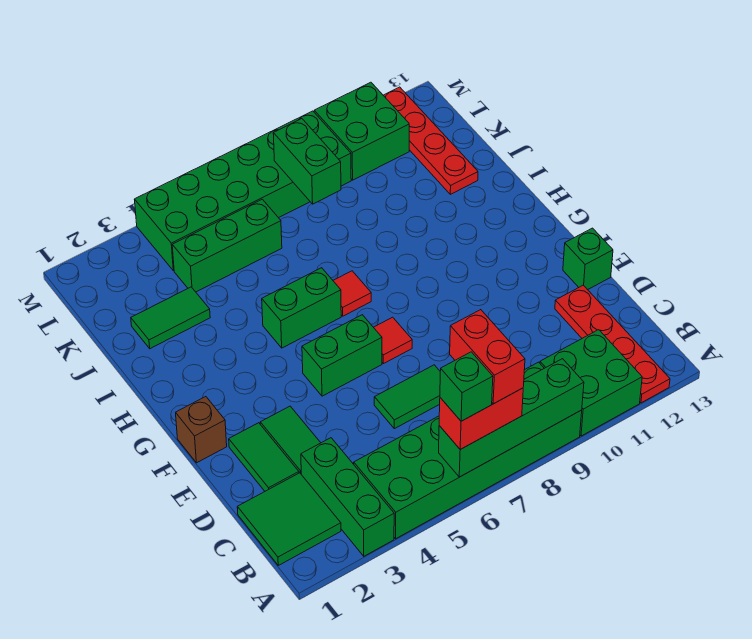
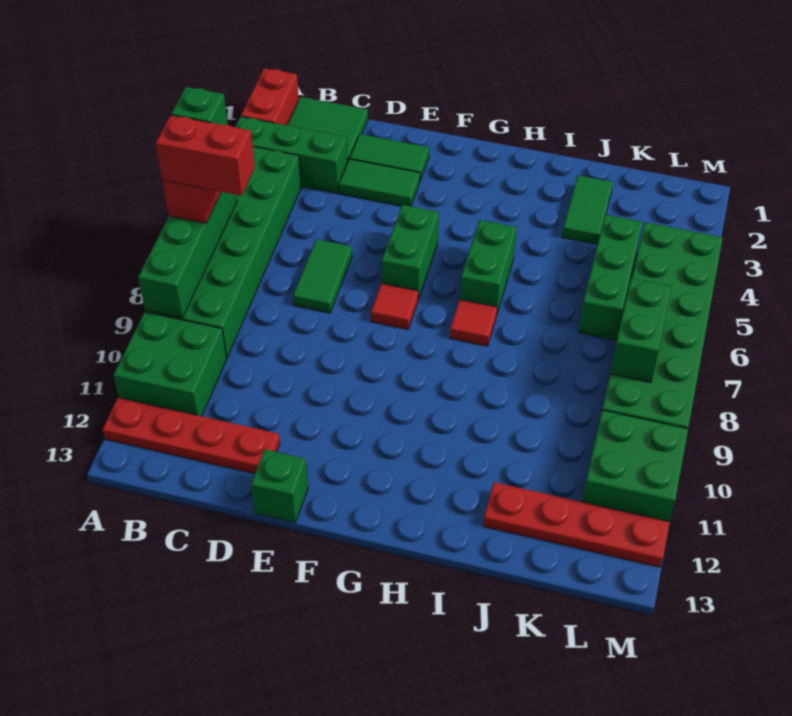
none -> red 1x2 brick [241,68,299,125]
brown 1x1 brick [176,397,227,463] -> none
green 1x2 brick [273,119,341,204] -> green 1x2 brick turned to [610,278,672,382]

